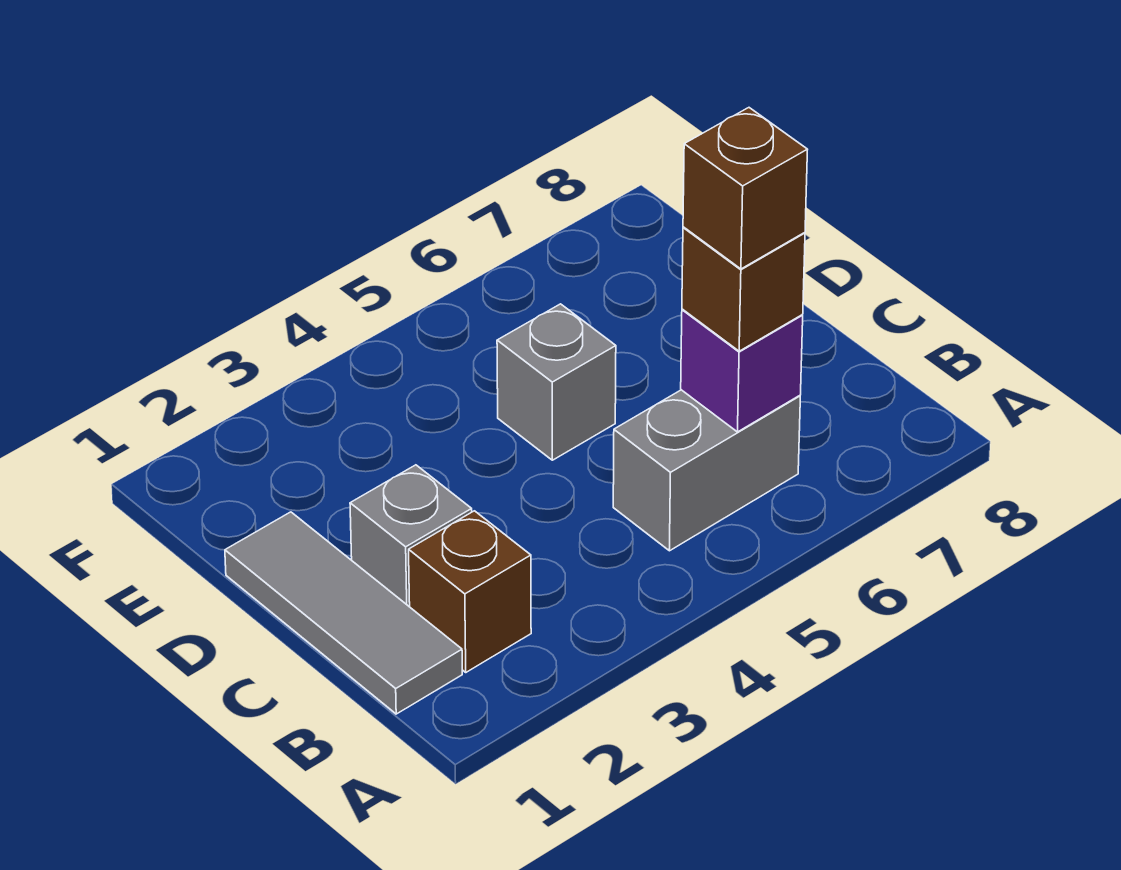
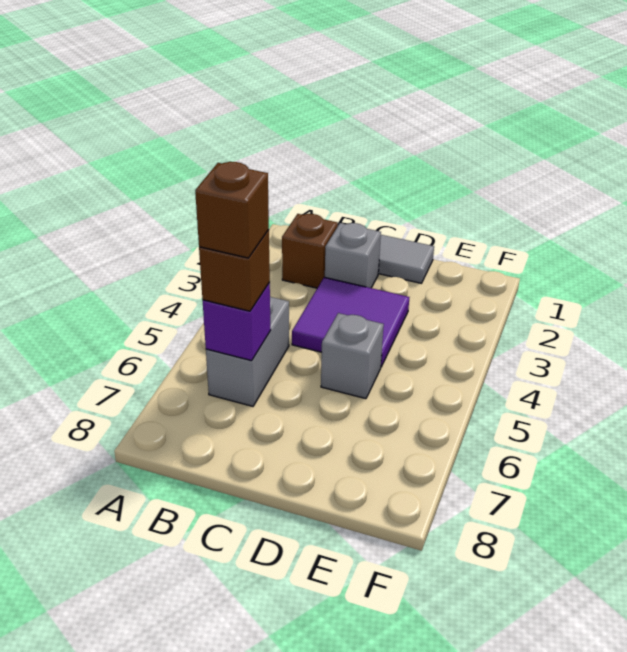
none -> purple 2x2 tile [292,277,409,367]

